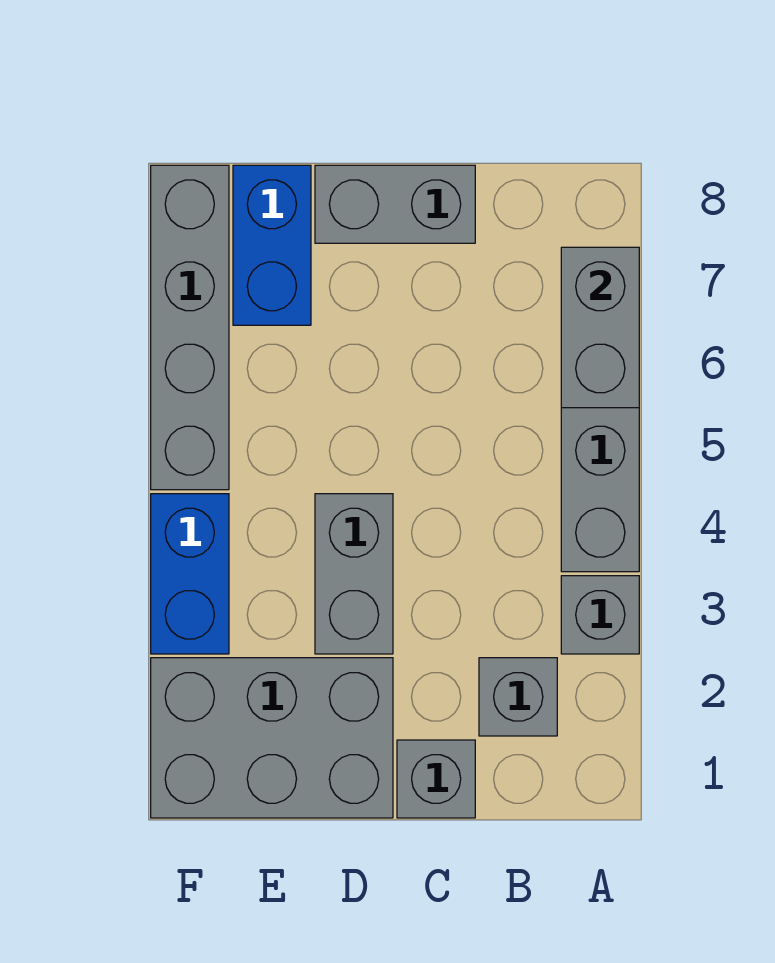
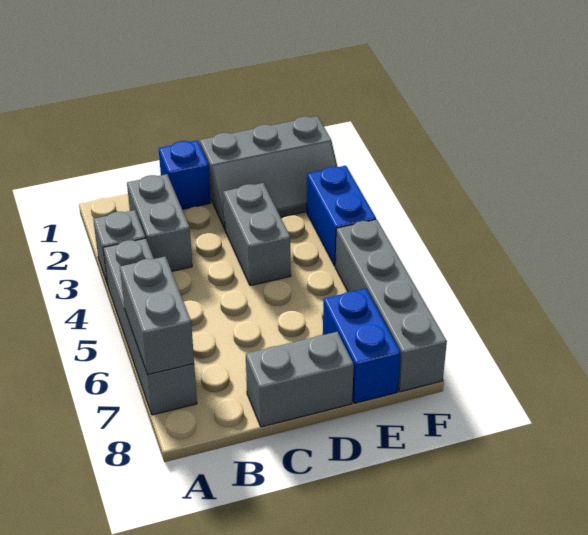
grey 1x1 brick [479,658,557,736] -> grey 1x2 brick [127,174,192,271]
grey 1x1 brick [397,740,475,818] -> blue 1x1 brick [159,140,211,209]
grey 2x3 brick [151,658,393,818] -> grey 2x3 slope [200,116,337,229]

